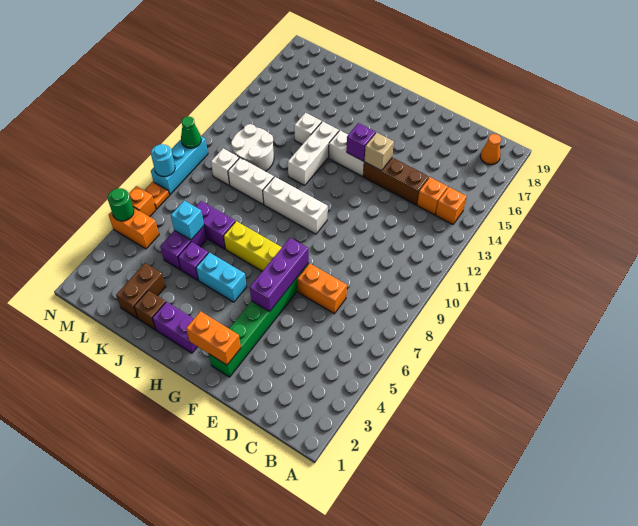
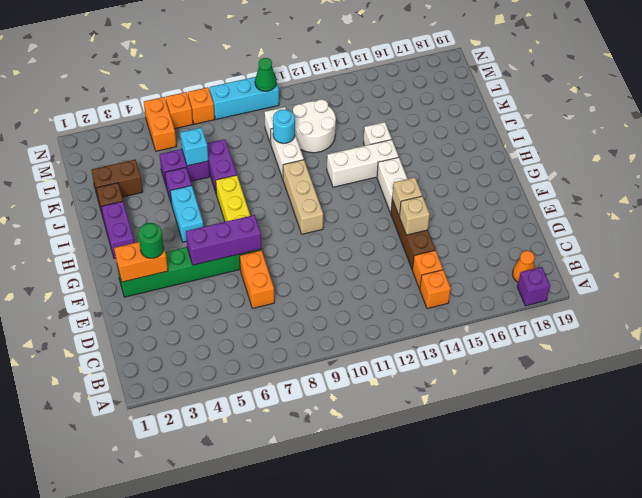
none -> tan 1x1 brick [399,196,430,235]
orange 1x2 brick [186,311,241,365] -> orange 1x2 brick turned to [114,242,168,282]
white 1x3 brick [263,177,328,234] -> tan 1x3 brick [283,160,323,234]
purple 1x1 brick [347,123,376,161] -> purple 1x1 brick moved to [517,267,550,306]
green 1x1 round brick [108,188,134,221] -> green 1x1 round brick moved to [138,223,164,258]
orange 1x1 plate [144,182,169,209] -> orange 1x1 brick [188,87,215,124]
cyan 1x1 round brick [151,144,175,177] -> cyan 1x1 round brick moved to [273,110,295,143]

